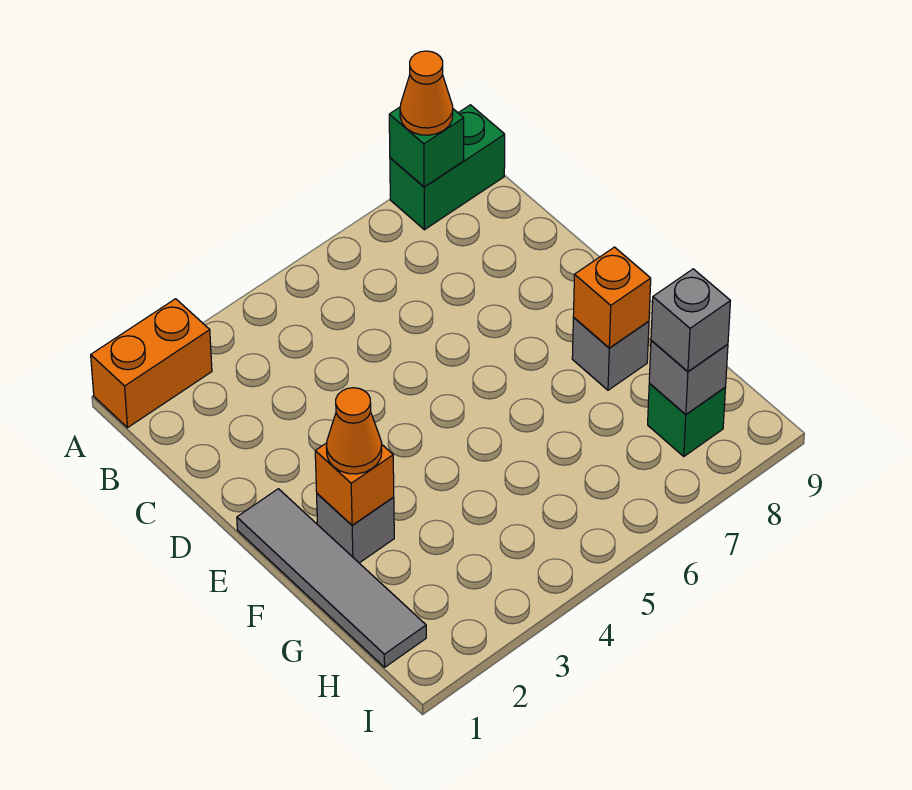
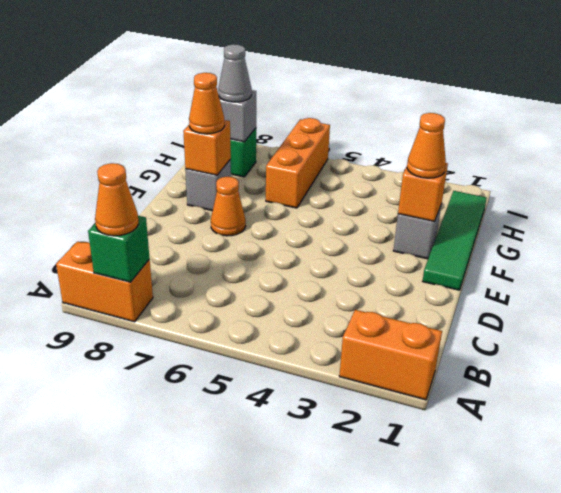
green 1x2 brick [390,105,505,230] -> orange 1x2 brick [56,242,153,322]
grey 1x4 tile [237,489,426,667] -> green 1x4 tile [423,191,487,290]
none -> orange 1x1 cone [211,177,246,236]
none -> orange 1x1 cone [189,73,225,134]
none -> orange 1x3 brick [266,118,330,208]
grey 1x1 brick [651,269,730,372] -> grey 1x1 cone [218,44,252,102]

